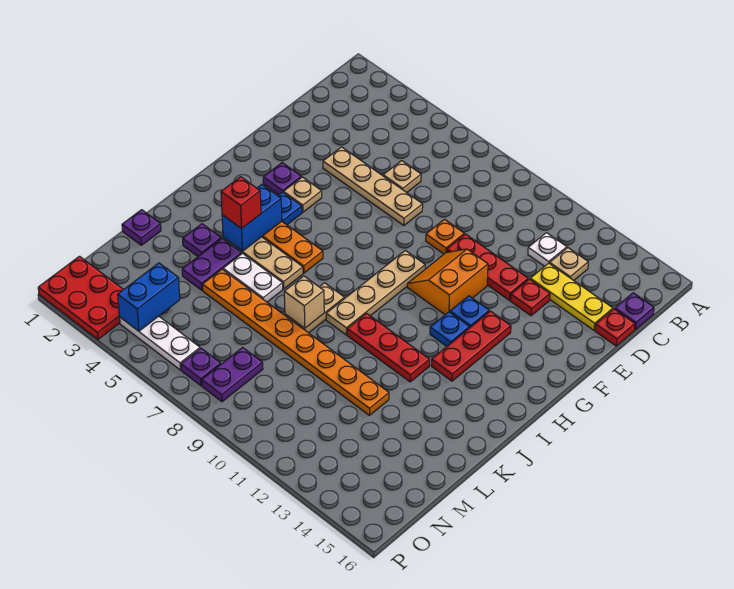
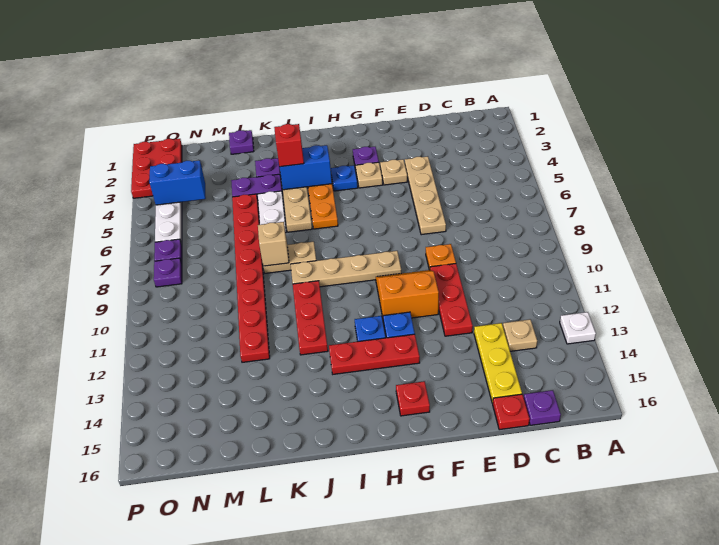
white 1x1 plate [528,233,567,266] -> white 1x1 plate moved to [560,312,596,344]
tan 1x1 plate [383,161,421,193] -> tan 1x1 plate moved to [380,159,407,185]
red 1x1 plate [511,279,550,316] -> red 1x1 plate moved to [396,381,430,416]
orange 1x8 plate [203,269,389,415] -> red 1x8 plate [232,194,270,362]
purple 1x2 plate [202,347,263,402] -> purple 1x1 plate [154,258,182,287]

